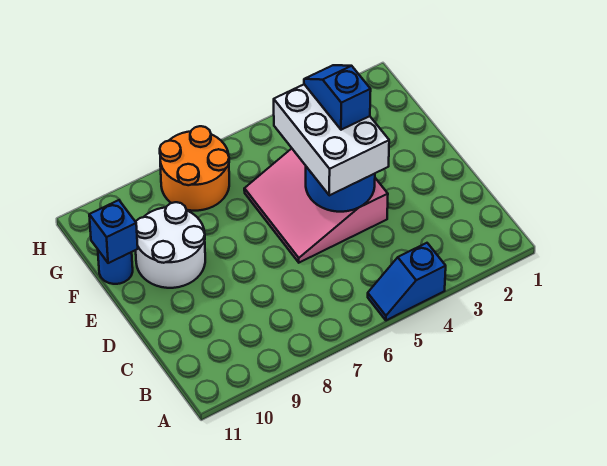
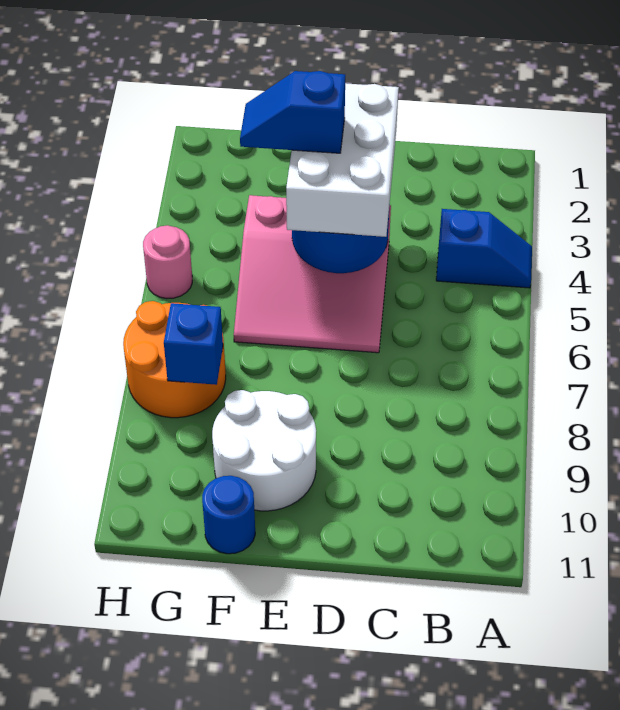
blue 1x2 slope [368,243,446,320] -> blue 1x2 slope turned to [436,209,532,288]
white 2x3 brick [274,84,389,195] -> white 2x3 brick turned to [286,83,399,237]
blue 1x1 brick [89,200,138,263] -> blue 1x1 brick moved to [164,303,223,385]
none -> pink 1x1 round brick [143,225,192,299]

